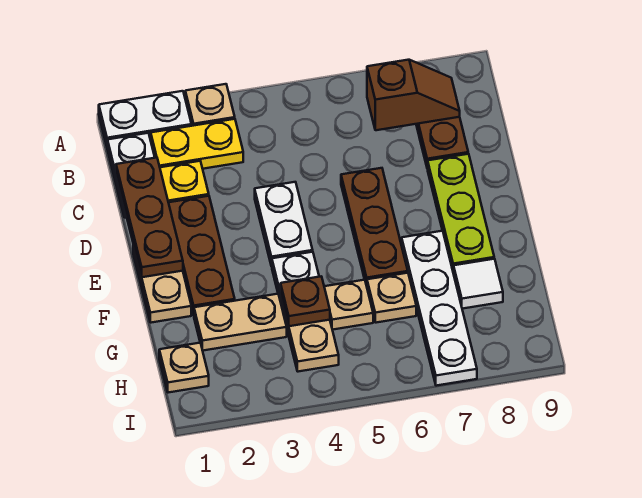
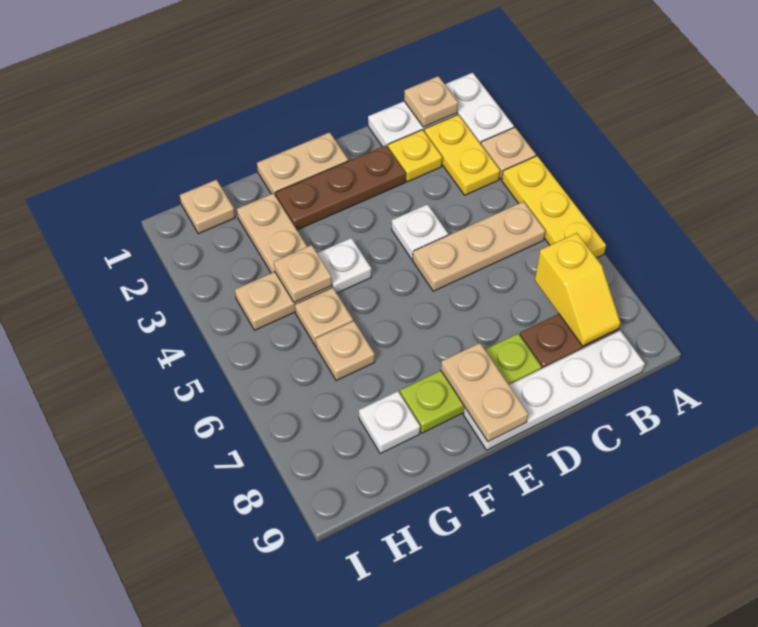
none -> yellow 1x3 plate [502,156,606,258]
none -> tan 1x1 plate [404,76,458,127]
none -> tan 1x3 plate [413,202,545,291]
brown 1x2 slope [367,60,460,130] -> yellow 1x2 slope [535,233,620,346]
brown 1x3 plate [116,158,183,277] -> none
white 1x2 plate [255,182,313,266] -> white 1x1 plate [392,204,448,259]
brown 1x3 plate [341,168,408,286] -> none
none -> tan 1x2 plate [441,343,528,441]
white 1x4 plate [402,231,477,386] -> white 1x4 plate moved to [464,331,645,450]
brown 1x1 plate [281,277,330,326] -> tan 1x1 plate [274,245,332,303]
white 1x1 tile [453,259,503,309] -> white 1x1 plate [359,391,420,453]

